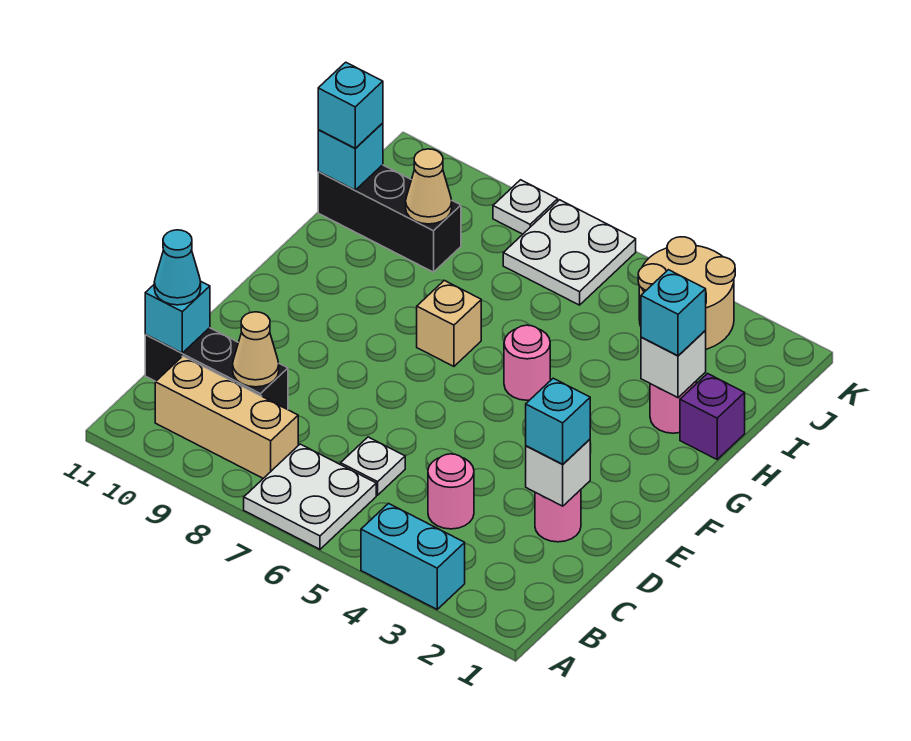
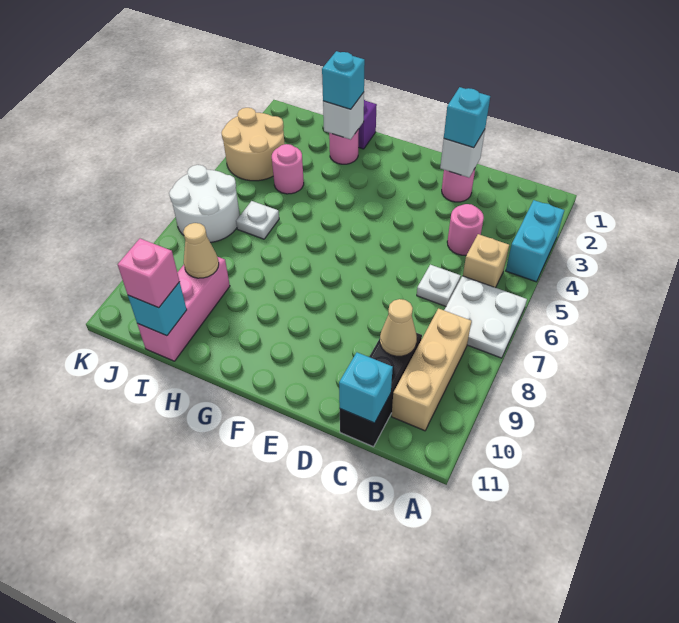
cyan 1x1 cone [154,230,201,305] -> none
pink 1x1 round brick [504,325,550,400] -> pink 1x1 round brick moved to [272,144,304,194]
tan 1x1 brick [417,280,481,366] -> tan 1x1 brick moved to [463,234,509,288]
black 1x3 brick [318,165,461,272] -> pink 1x3 brick [137,257,230,361]
cyan 1x1 brick [318,62,383,148] -> pink 1x1 brick [118,239,180,308]
white 2x2 plate [503,200,636,305] -> white 2x2 round brick [169,165,240,243]
white 1x1 plate [493,180,558,234] -> white 1x1 plate moved to [236,201,279,239]

